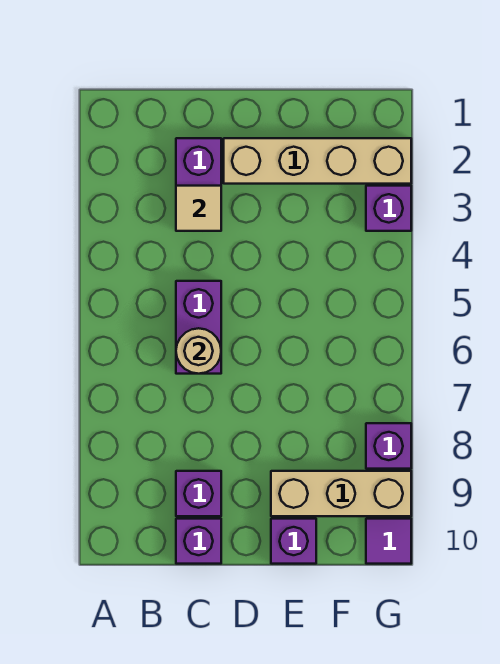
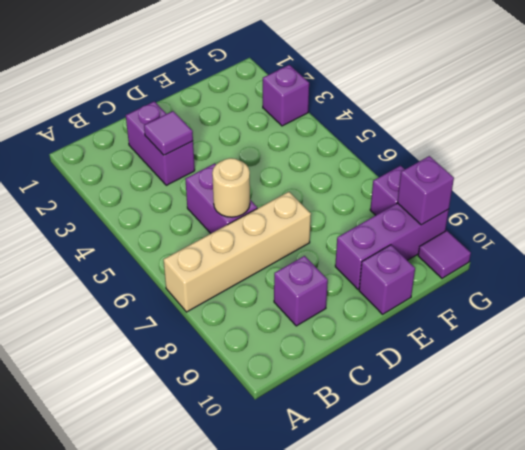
tan 1x1 tile [176,186,221,231] -> purple 1x1 tile [144,111,193,155]
purple 1x1 brick [176,519,221,564] -> purple 1x1 brick moved to [397,156,454,225]
tan 1x4 brick [224,138,411,184] -> tan 1x4 brick moved to [164,192,311,312]
tan 1x3 brick [271,471,411,516] -> purple 1x3 brick [335,203,449,289]

